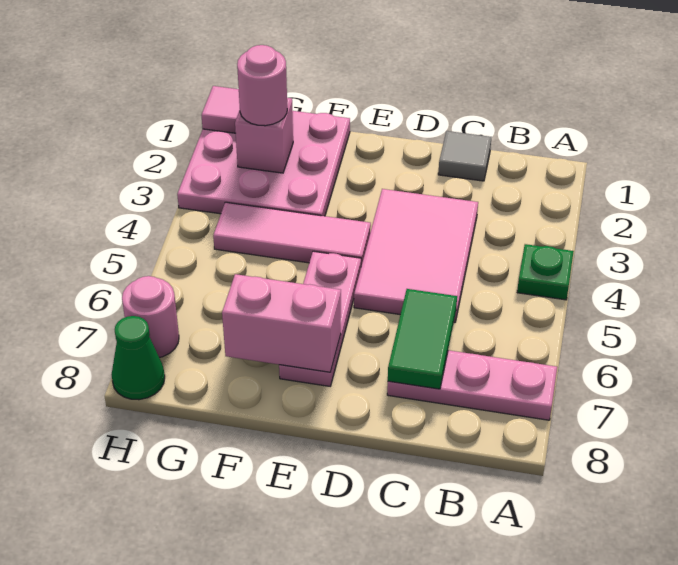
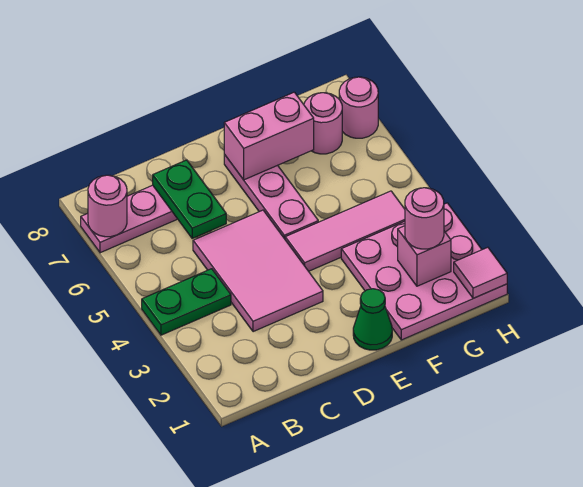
green 1x1 plate [517,244,574,300] -> green 1x2 plate [142,269,231,335]
none -> pink 1x1 round brick [88,175,127,237]
grey 1x1 tile [438,131,491,181] -> none
green 1x2 tile [388,289,457,389] -> green 1x2 plate [153,160,226,238]
none -> pink 1x1 round brick [304,93,342,154]
green 1x1 cone [111,316,165,400] -> green 1x1 cone moved to [353,289,392,350]

